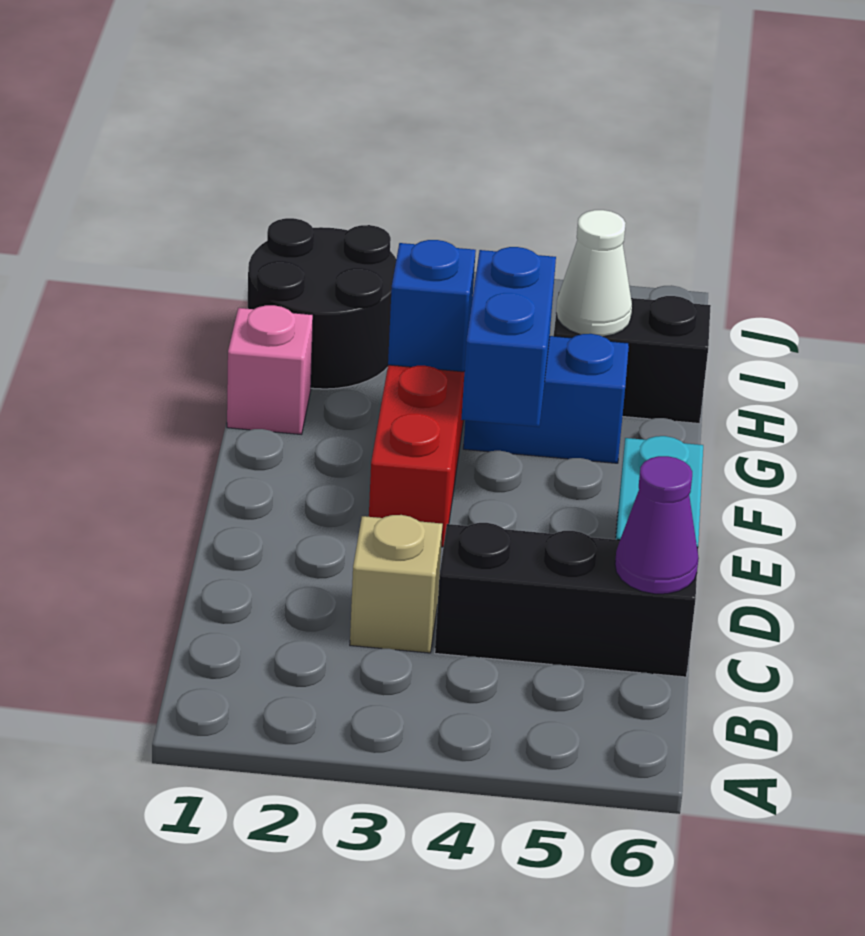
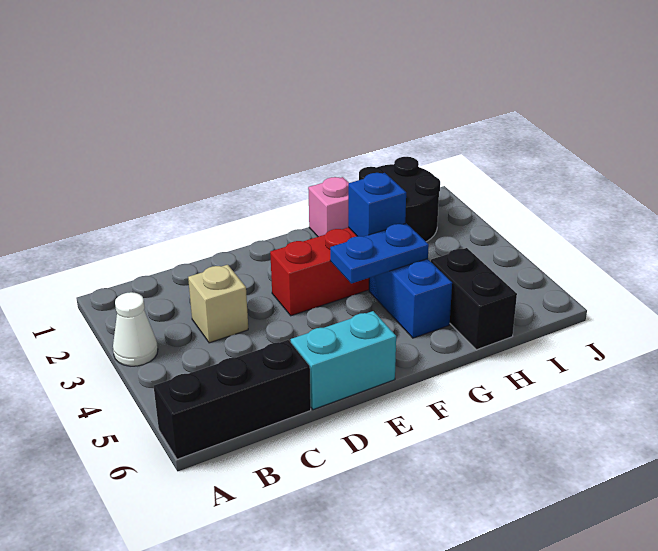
black 1x3 brick [435,523,698,677] -> black 1x3 brick turned to [154,340,311,459]
purple 1x1 cone [615,456,699,594] -> none
blue 1x2 brick [461,247,556,427] -> blue 1x2 plate [330,223,429,284]
white 1x1 cone [556,210,632,337] -> white 1x1 cone moved to [113,292,158,366]

